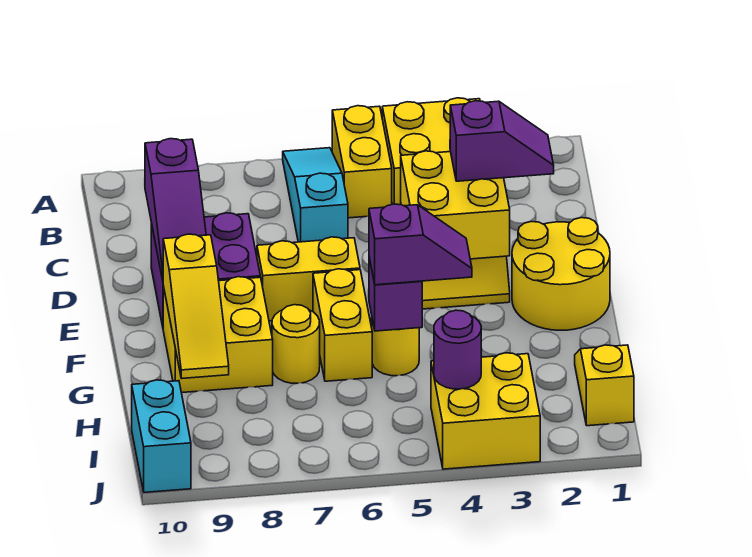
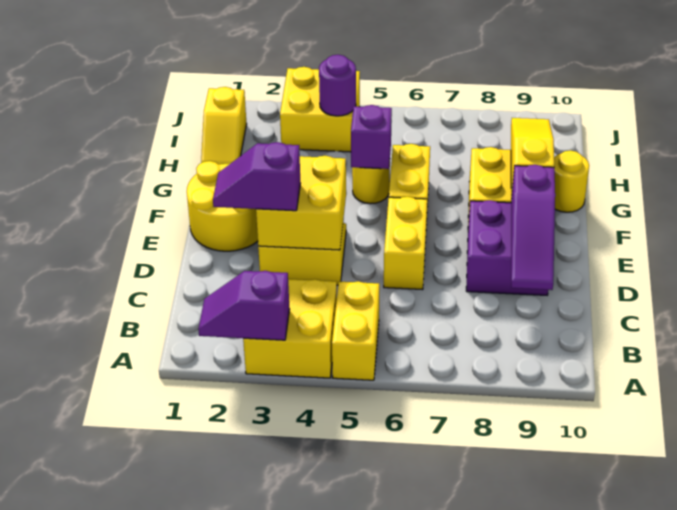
cyan 1x3 slope [283,148,348,242] -> none
purple 1x3 slope [145,139,206,280] -> purple 1x3 slope turned to [511,165,555,290]
yellow 1x2 brick [257,237,360,321] -> yellow 1x2 brick turned to [384,197,427,290]
purple 1x2 slope [369,204,472,285] -> purple 1x2 slope moved to [198,271,290,340]
yellow 1x1 round brick [272,305,320,383] -> yellow 1x1 round brick moved to [554,150,589,212]
cyan 1x2 brick [132,380,191,492] -> none

